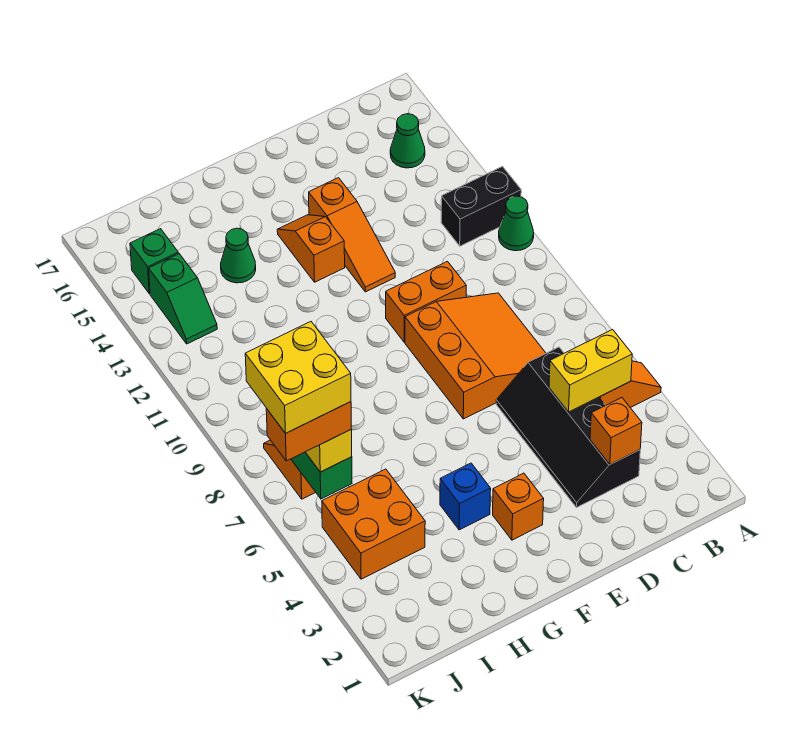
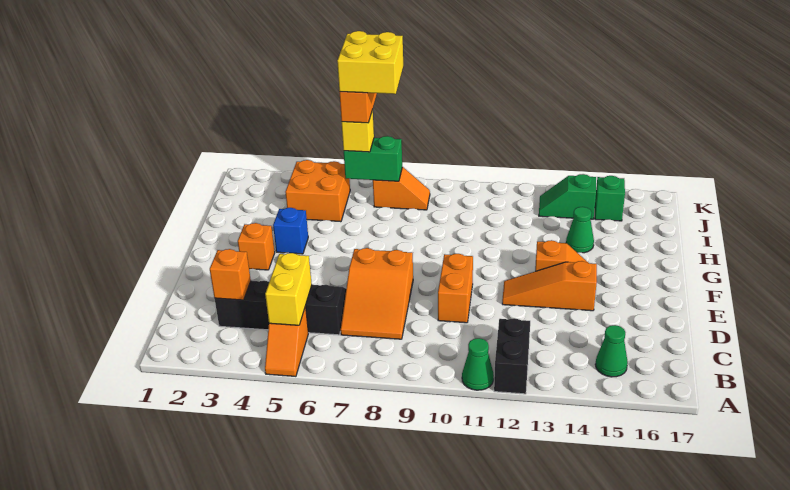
orange 3x3 slope [405,293,546,419] -> orange 2x3 slope [341,248,413,339]

